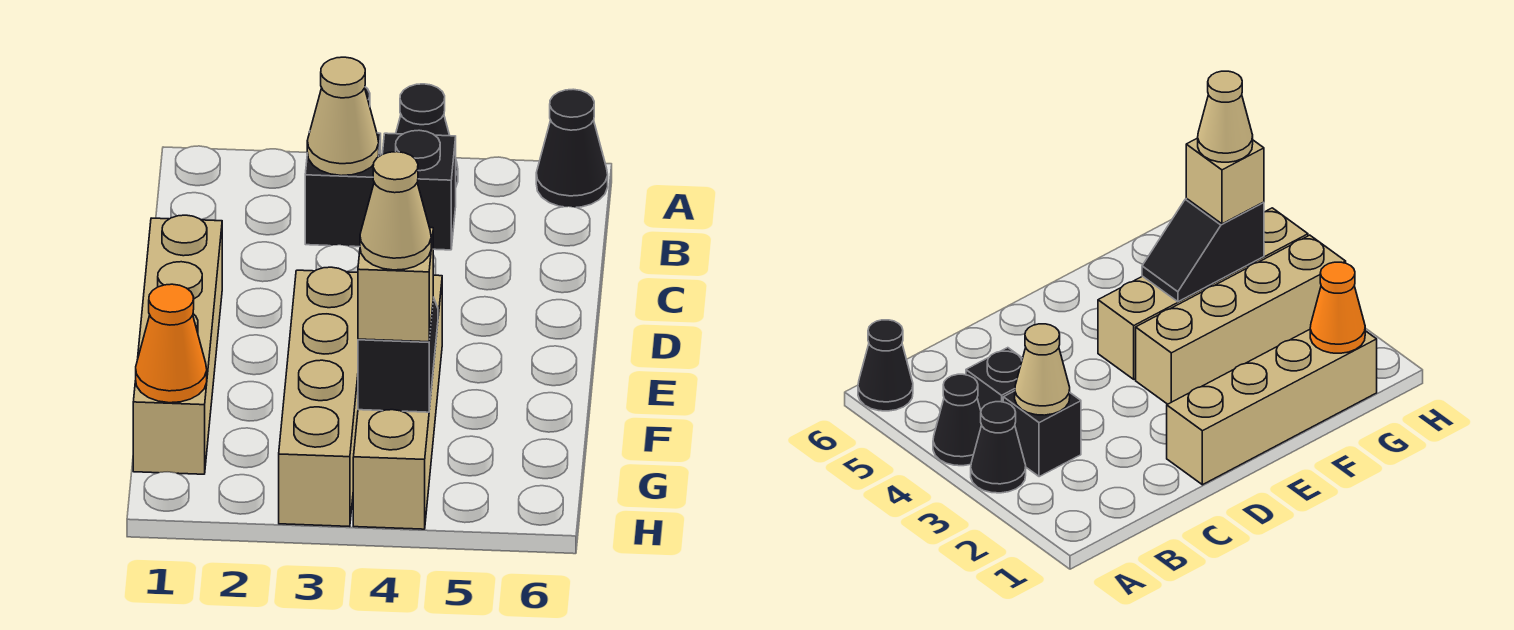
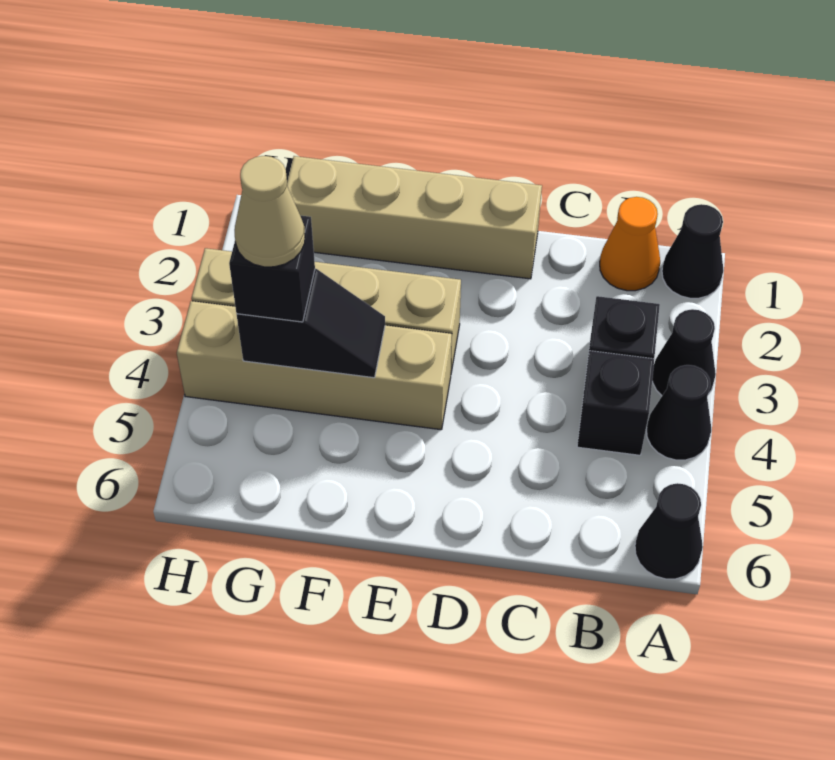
none -> black 1x1 cone [662,204,724,298]
tan 1x1 cone [307,57,379,176] -> none
orange 1x1 cone [136,284,207,403] -> orange 1x1 cone moved to [600,197,660,291]
tan 1x1 brick [358,225,433,342] -> black 1x1 brick [229,216,315,322]

